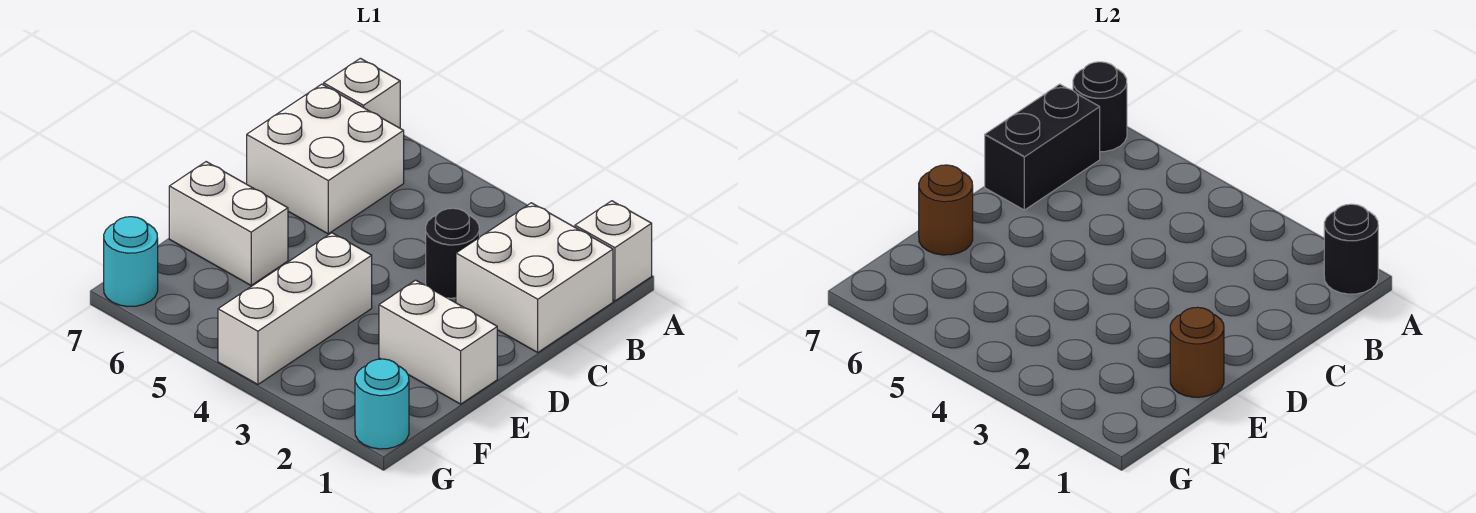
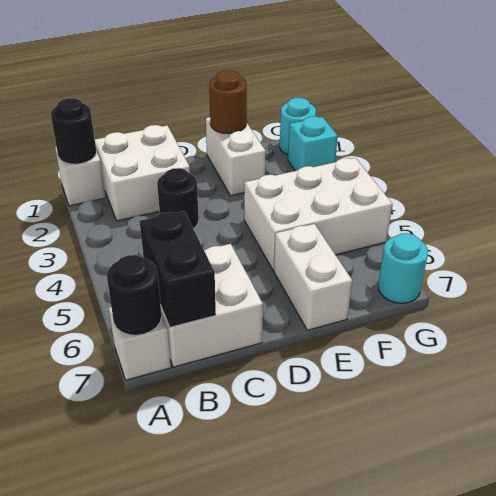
black 1x2 brick [985,84,1100,210] -> black 1x2 brick turned to [140,211,216,327]
white 1x3 brick [218,233,372,384] -> white 2x3 brick [244,158,392,270]
brown 1x1 round brick [919,165,973,255] -> none
none -> cyan 1x1 brick [288,116,338,171]

